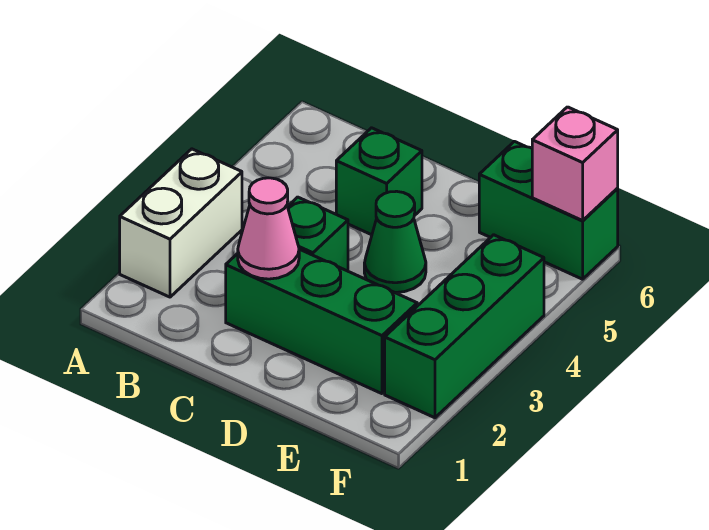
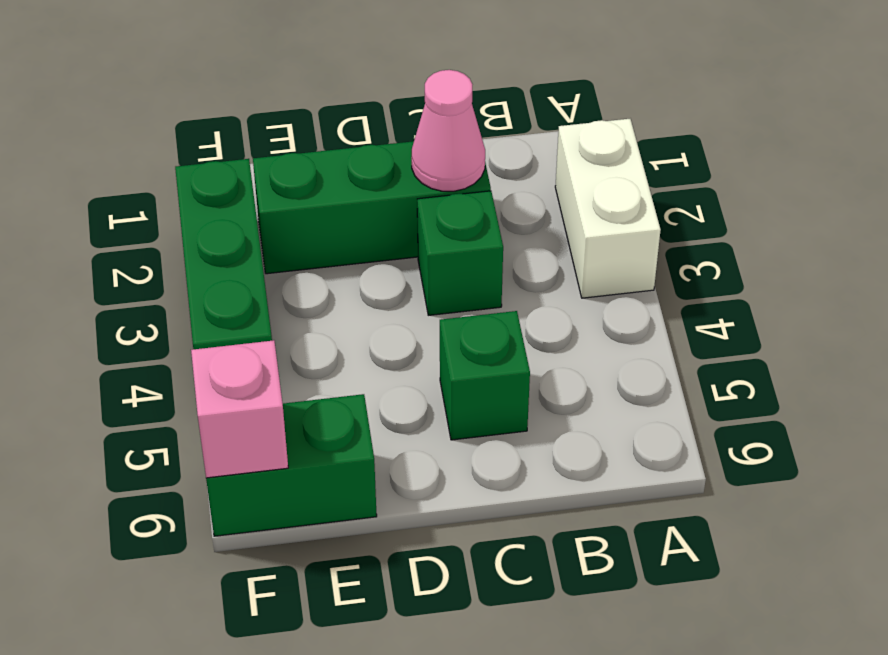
green 1x1 cone [364,191,426,293] -> none

